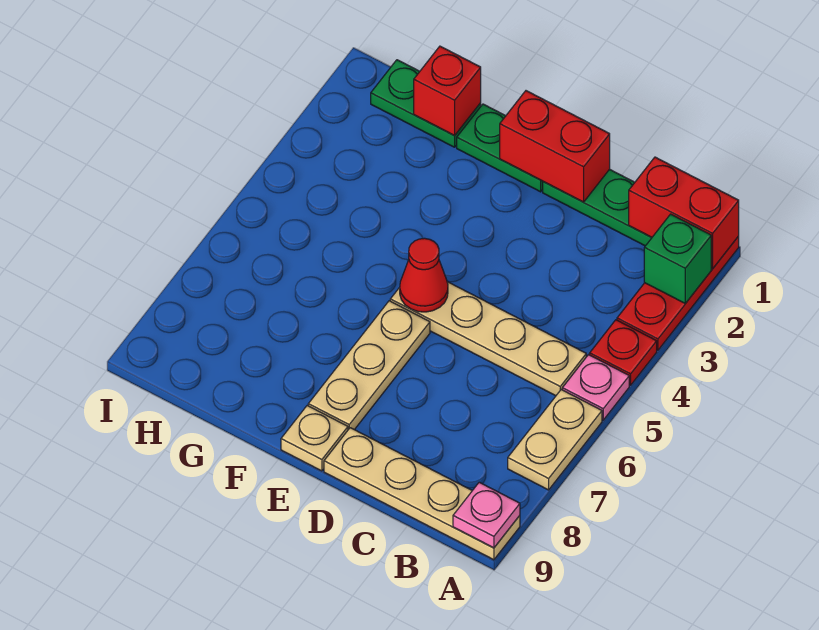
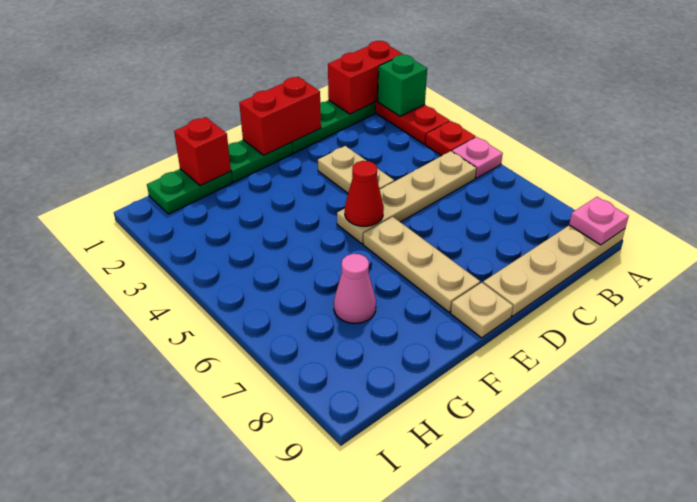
tan 1x2 plate [508,390,602,490] -> tan 1x2 plate moved to [318,146,394,193]
none -> pink 1x1 cone [334,254,376,323]

